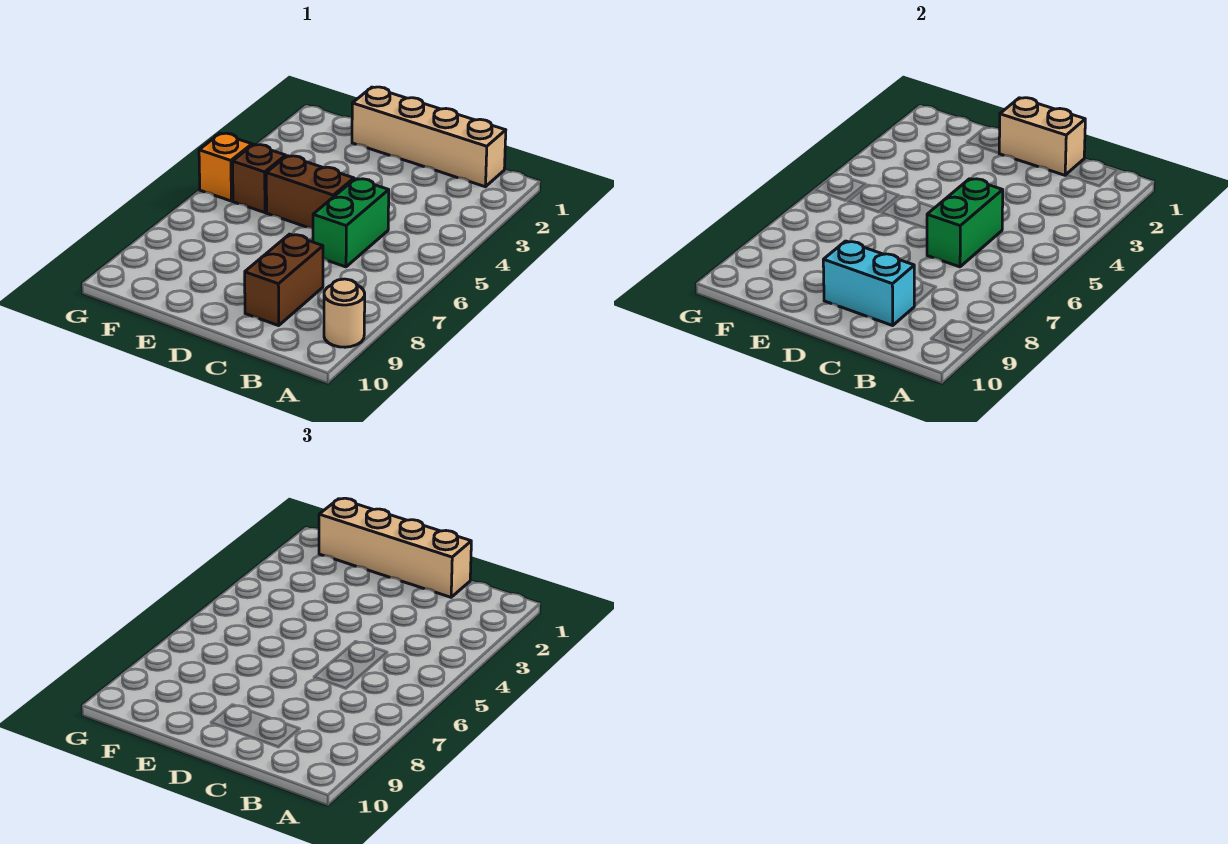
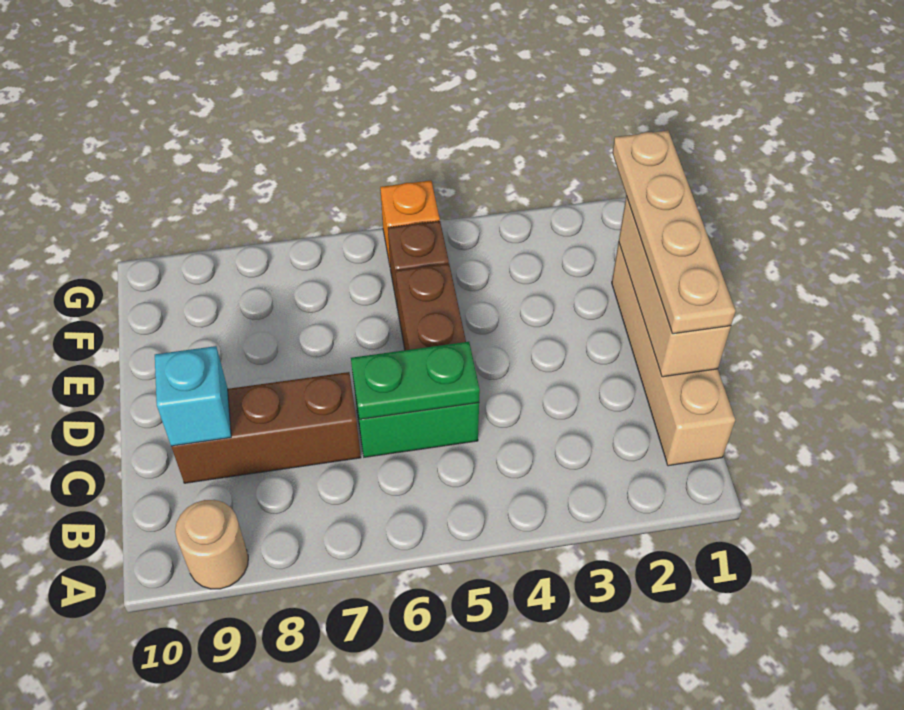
tan 1x2 brick [999,98,1085,175] -> tan 1x3 brick [619,196,731,377]
tan 1x4 brick [319,498,471,597] -> tan 1x4 plate [612,131,736,334]
green 1x2 brick [927,179,1003,267] -> green 1x2 plate [351,342,480,420]
brown 1x2 brick [245,234,323,326] -> brown 1x3 brick [171,372,361,483]
cyan 1x2 brick [823,241,914,326] -> cyan 1x1 brick [155,346,231,446]

